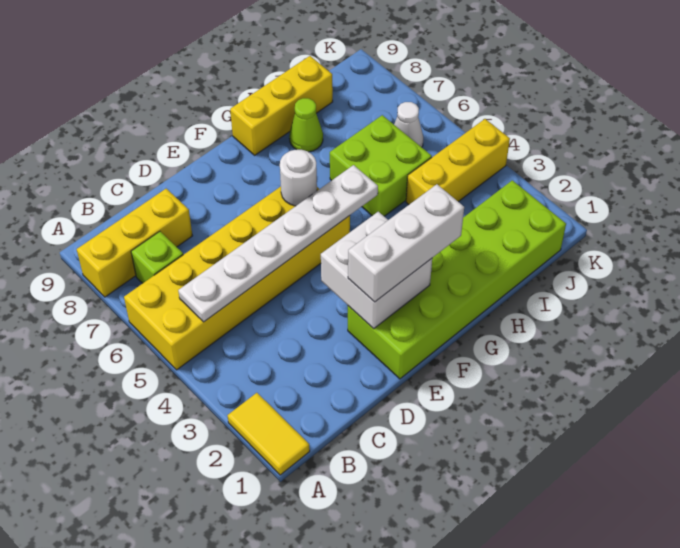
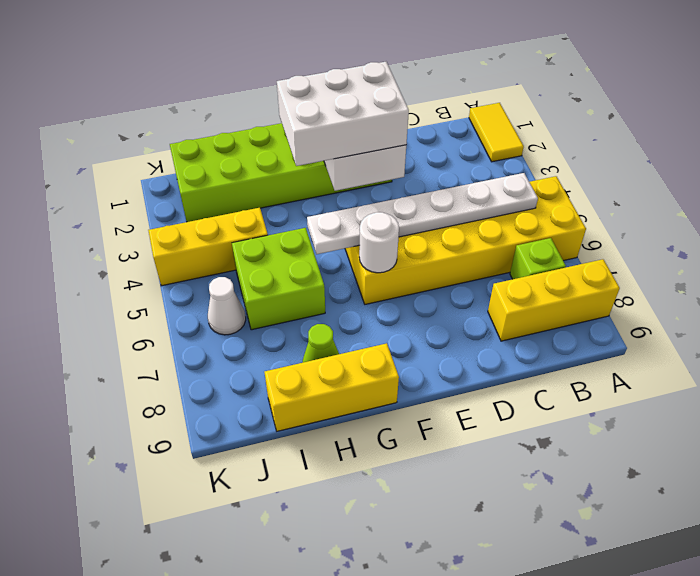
white 1x3 brick [348,184,464,302] -> white 2x3 brick [277,62,409,166]

